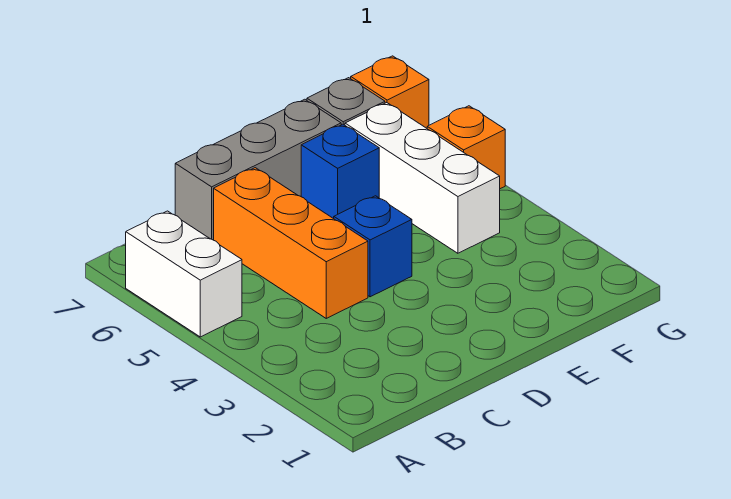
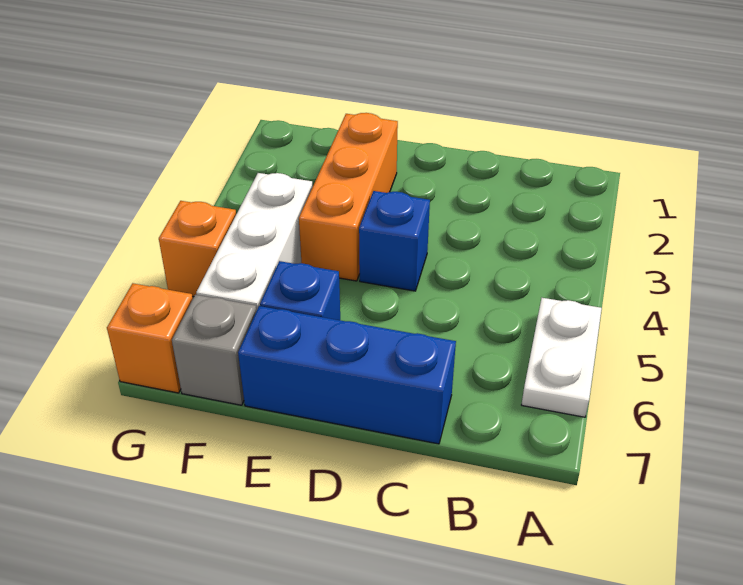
white 1x2 brick [126,211,242,337] -> white 1x2 plate [522,298,602,417]
orange 1x3 brick [214,168,368,318] -> orange 1x3 brick moved to [299,113,398,281]
grey 1x3 brick [175,99,341,240] -> blue 1x3 brick [238,306,456,444]

